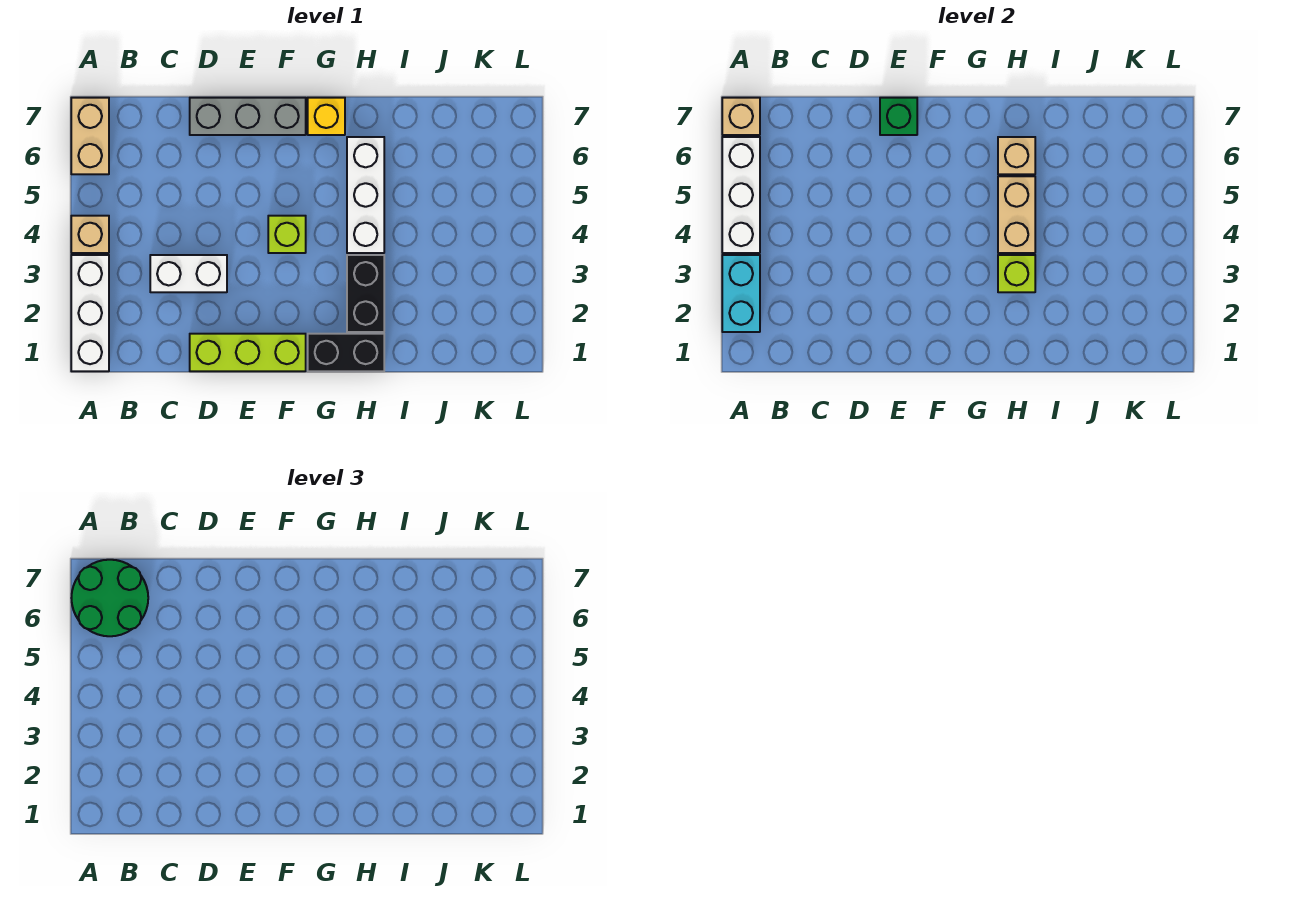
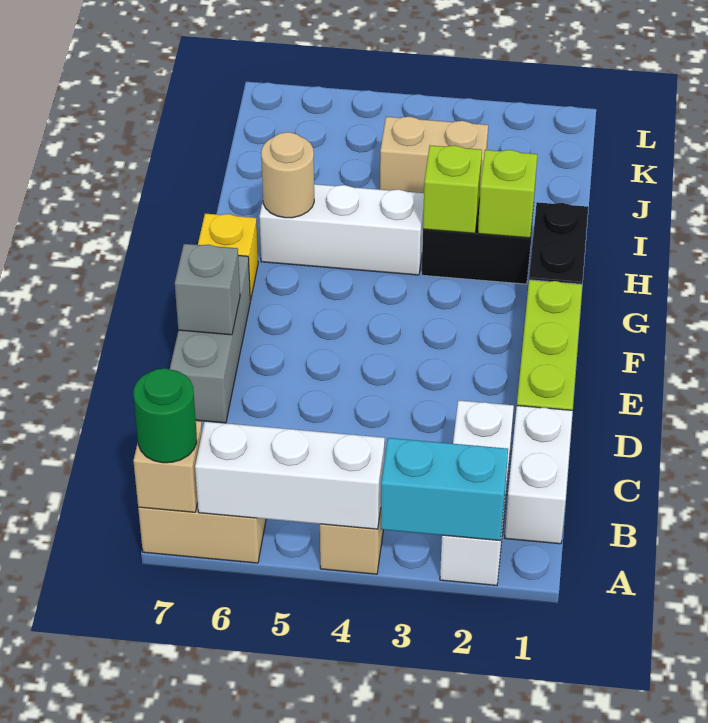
white 1x3 brick [71,255,109,371] -> white 1x3 brick turned to [440,400,514,585]
green 2x2 round brick [72,560,148,636] -> green 1x1 round brick [134,368,197,463]
white 1x2 brick [150,255,227,292] -> white 1x2 brick moved to [505,406,573,544]
green 1x1 brick [880,98,917,135] -> grey 1x1 brick [175,244,240,335]
lime 1x1 brick [268,216,306,253] -> lime 1x1 brick moved to [478,150,537,238]
tan 1x2 brick [998,176,1035,253] -> tan 1x2 brick moved to [380,117,488,193]
tan 1x1 brick [998,137,1035,174] -> tan 1x1 round brick [261,132,314,218]

